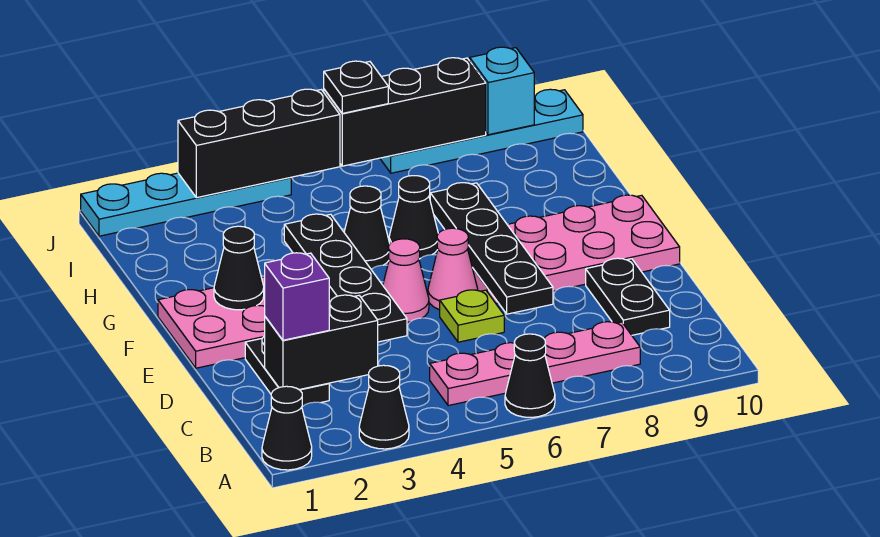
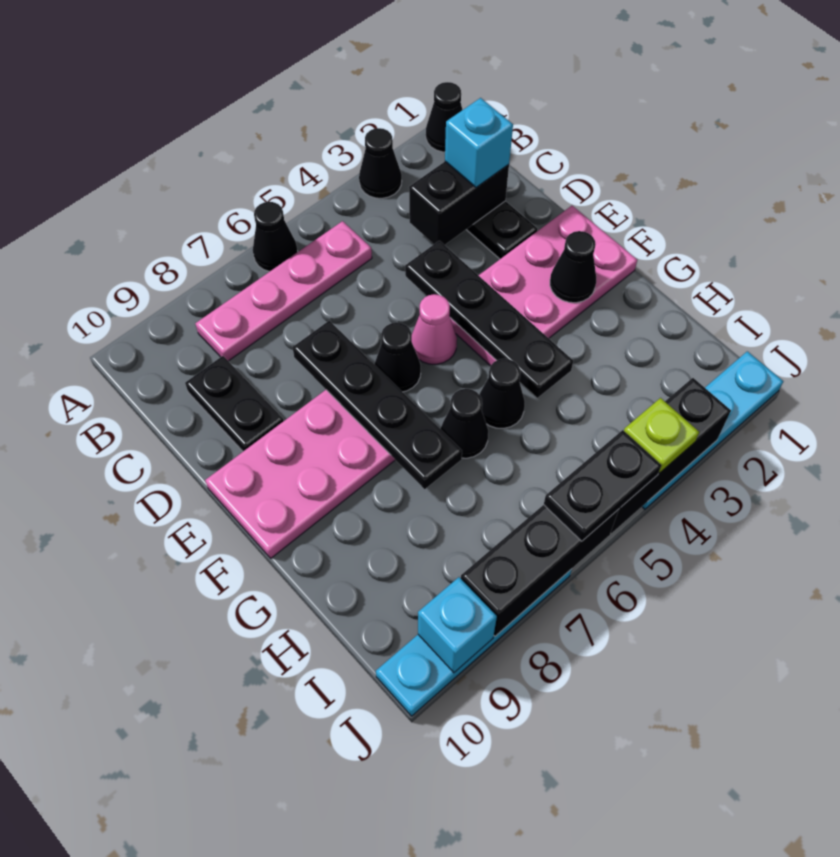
purple 1x1 brick [265,253,329,340] -> cyan 1x1 brick [445,98,513,187]
lime 1x1 plate [440,290,504,342] -> lime 1x1 plate moved to [624,398,699,473]
pink 1x1 cone [428,228,478,310] -> black 1x1 cone [375,323,421,392]
black 1x1 plate [324,61,388,113] -> black 1x2 plate [544,430,661,541]

